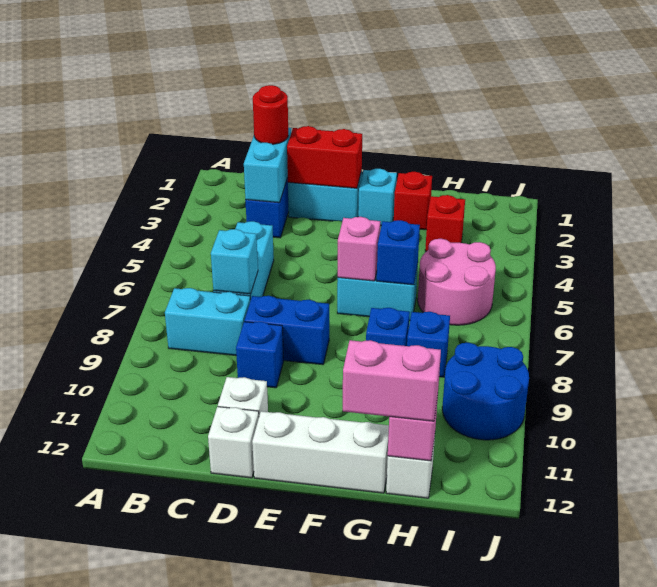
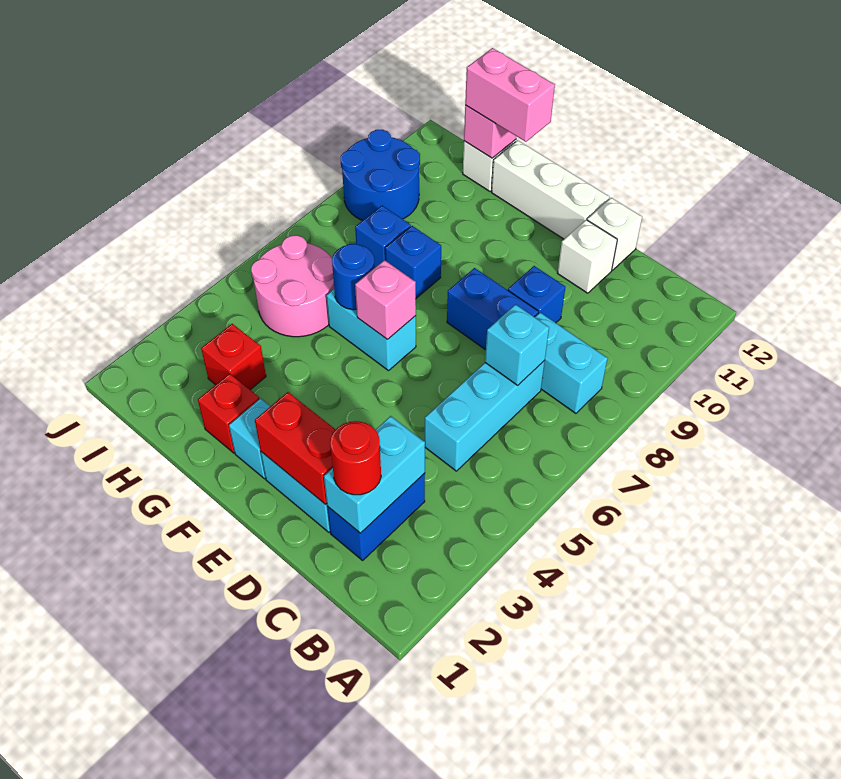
blue 1x1 brick [377,220,420,285] -> blue 1x1 round brick [332,244,374,310]

